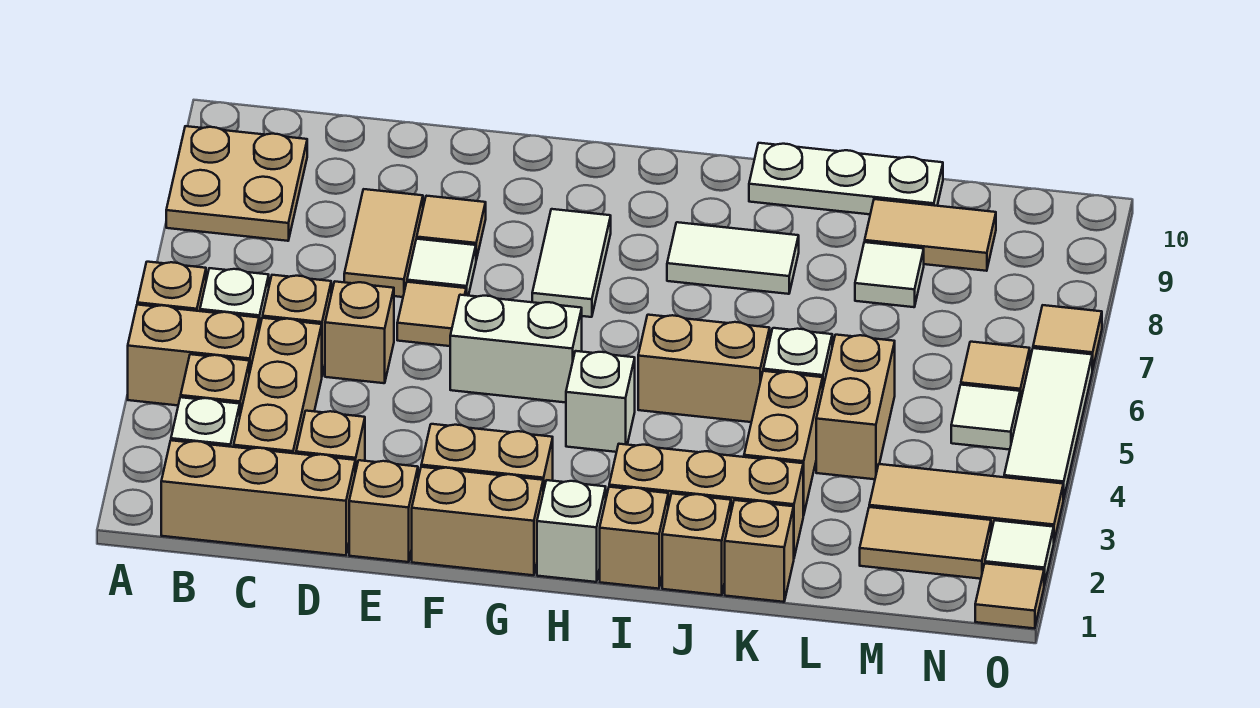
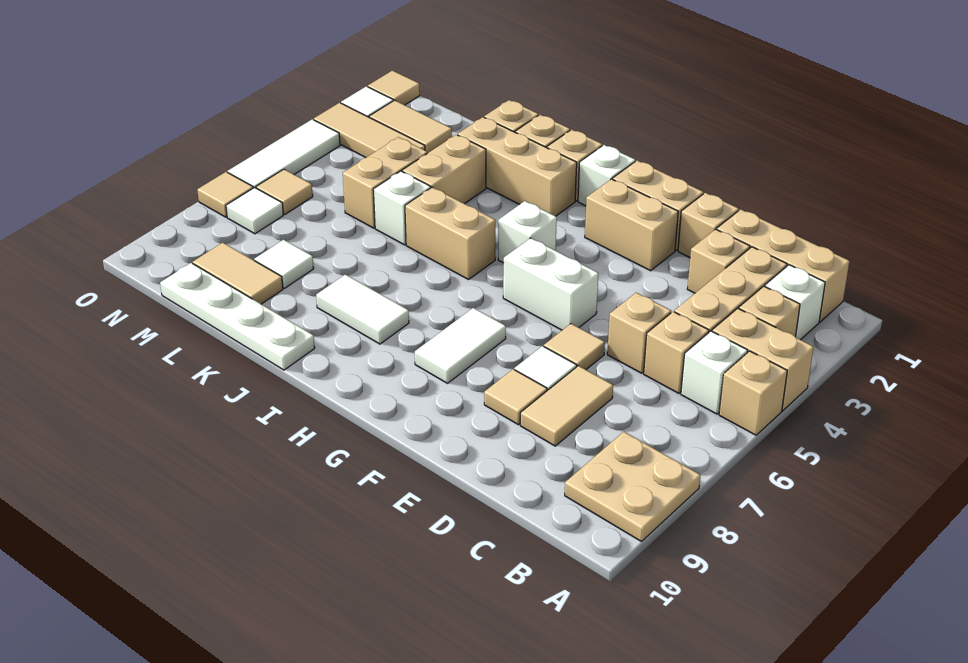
white 1x3 plate [749,143,943,214] -> white 1x4 plate [160,263,315,370]
white 1x1 tile [951,385,1020,450] -> white 1x1 tile moved to [226,187,283,234]

